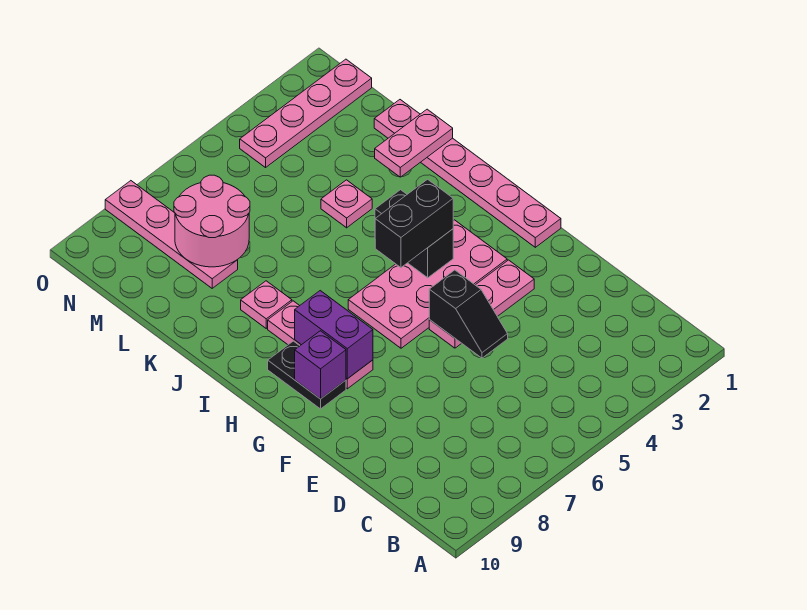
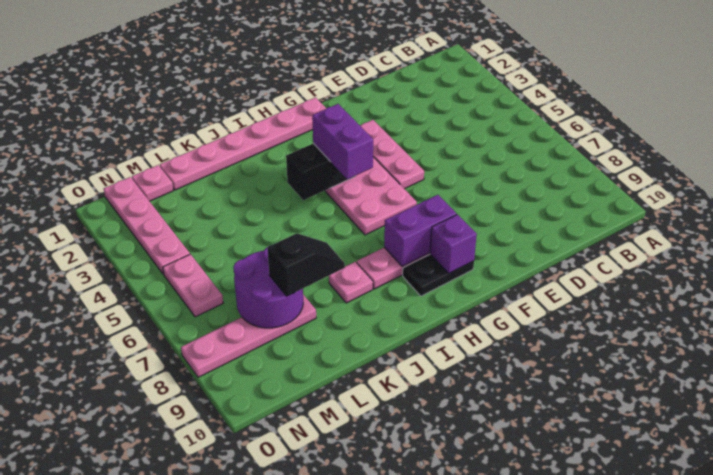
black 1x2 slope [429,270,508,358] -> black 1x2 slope moved to [267,233,345,296]
black 1x2 brick [375,179,453,267] -> purple 1x2 brick [312,104,373,179]
pink 1x2 plate [375,109,453,177] -> pink 1x2 plate moved to [163,254,223,317]
pink 1x1 plate [321,180,372,228] -> pink 1x1 plate moved to [132,165,173,201]
pink 2x2 round brick [174,175,250,267] -> purple 2x2 round brick [233,248,303,328]

